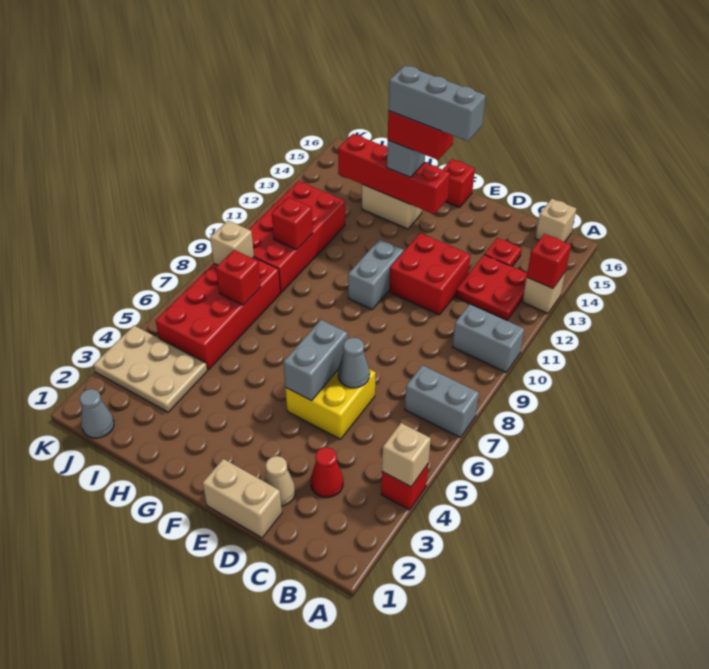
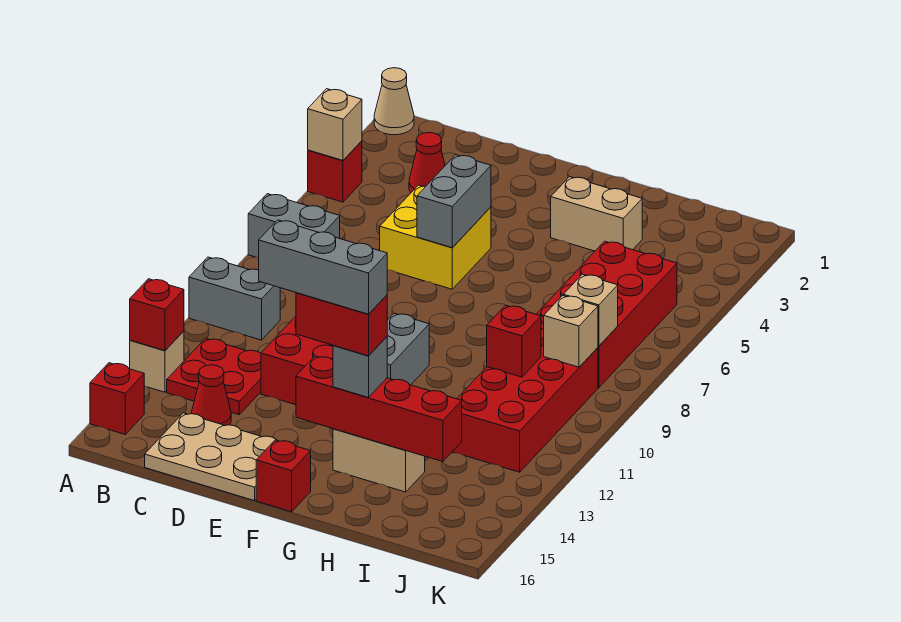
tan 1x1 brick [535,199,576,242] -> tan 1x1 brick moved to [544,295,598,367]
red 1x1 plate [484,238,522,267] -> red 1x1 cone [192,365,231,425]
tan 1x2 brick [203,459,282,538] -> tan 1x2 brick moved to [551,177,642,251]
tan 1x1 cone [264,456,295,506] -> tan 1x1 cone moved to [374,68,414,135]
grey 1x1 cone [338,338,370,388] -> none
tan 2x3 plate [94,326,207,412] -> tan 2x3 plate moved to [145,413,277,501]
red 1x1 brick [216,250,261,305] -> red 1x1 brick moved to [90,363,144,434]
grey 1x1 cone [80,389,114,438] -> none

